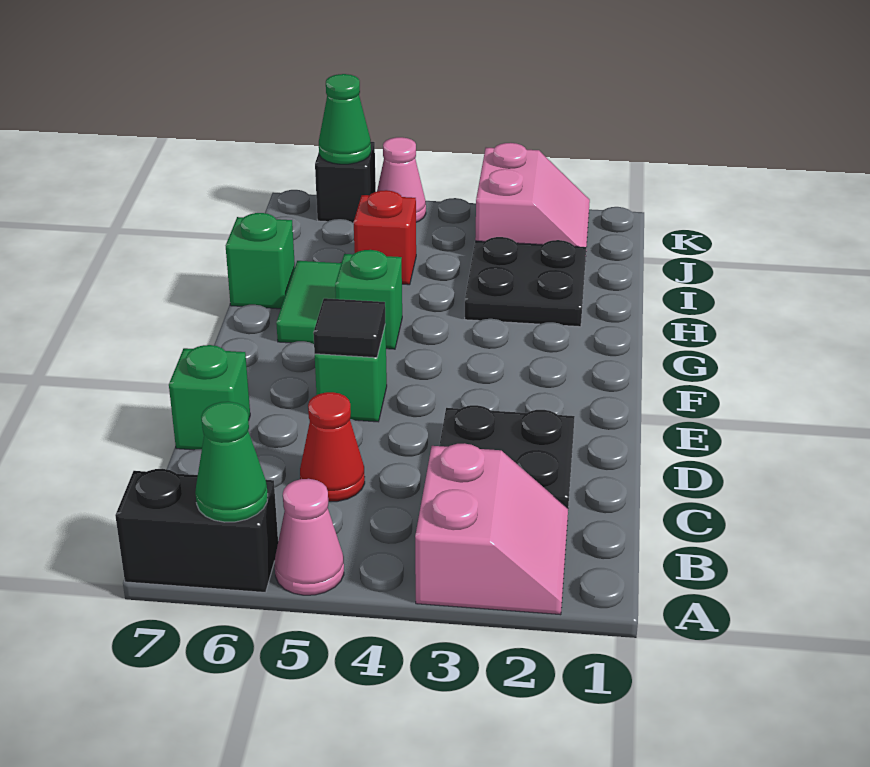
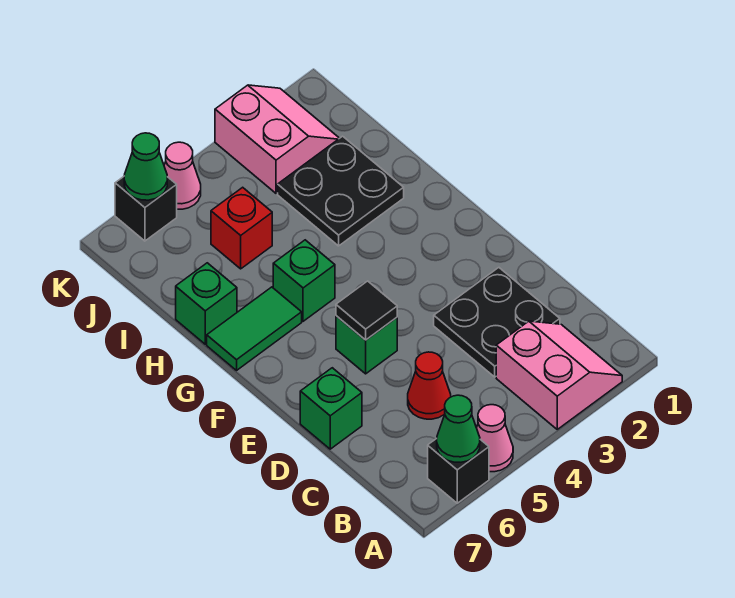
black 1x2 brick [115,469,278,592] -> black 1x1 brick [428,439,489,503]
green 1x2 tile [276,261,341,344] -> green 1x2 tile turned to [207,287,302,370]

